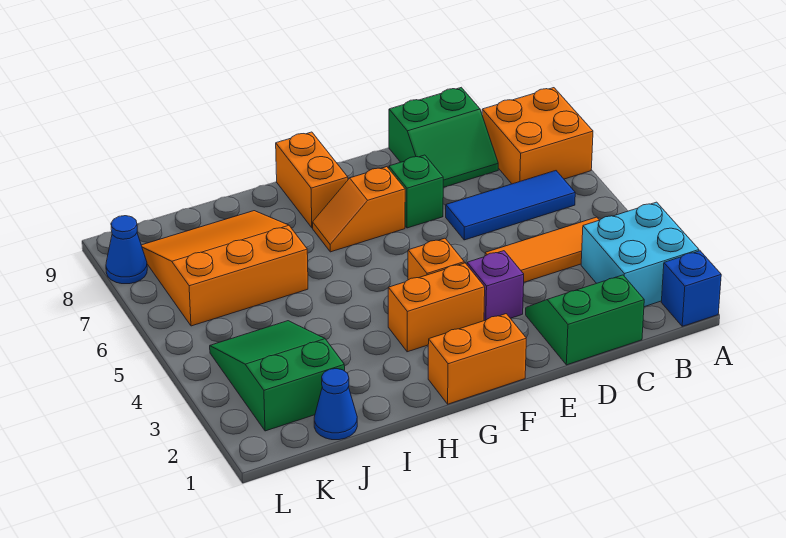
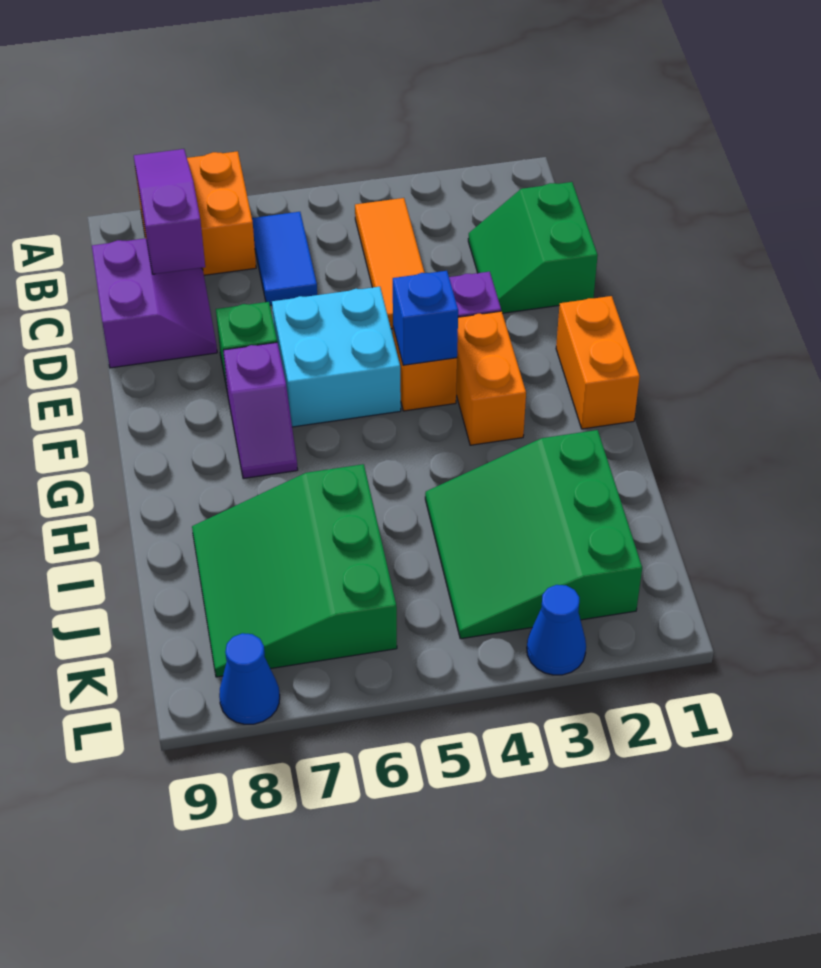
blue 1x1 brick [661,251,721,326] -> blue 1x1 brick moved to [393,271,458,365]
cyan 2x2 brick [581,202,699,307] -> cyan 2x2 brick moved to [272,287,401,427]
none -> purple 1x3 slope [134,149,205,274]
blue 1x3 tile [446,171,575,240] -> blue 1x2 tile [252,212,317,305]
green 2x2 slope [389,87,498,187] -> purple 2x2 slope [92,238,217,368]
orange 1x2 slope [313,167,405,252] -> purple 1x2 slope [223,342,298,479]
orange 1x2 brick [276,132,348,228] -> none
orange 3x3 slope [141,211,308,326] -> green 3x3 slope [192,464,397,677]
blue 1x1 cone [314,369,357,440] -> blue 1x1 cone moved to [527,585,586,675]
green 2x3 slope [210,321,345,431] -> green 3x3 slope [425,430,642,639]

